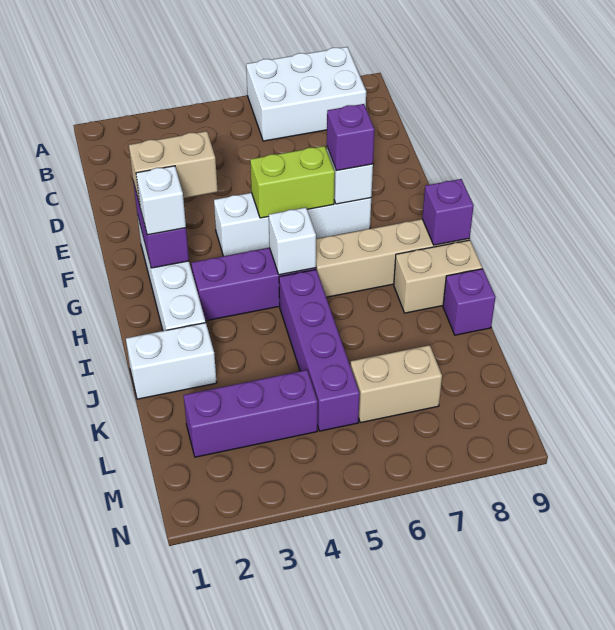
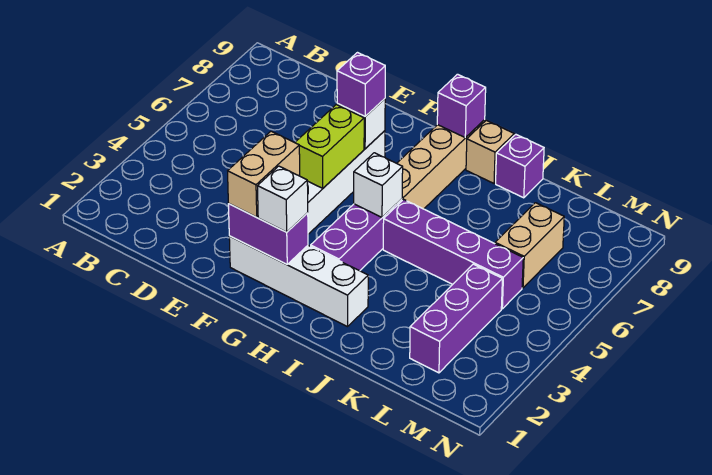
white 2x3 brick [246,47,366,141] -> none
tan 1x2 brick [394,240,482,313] -> tan 1x1 brick [466,120,514,183]
white 1x2 brick [126,323,217,399] -> none

